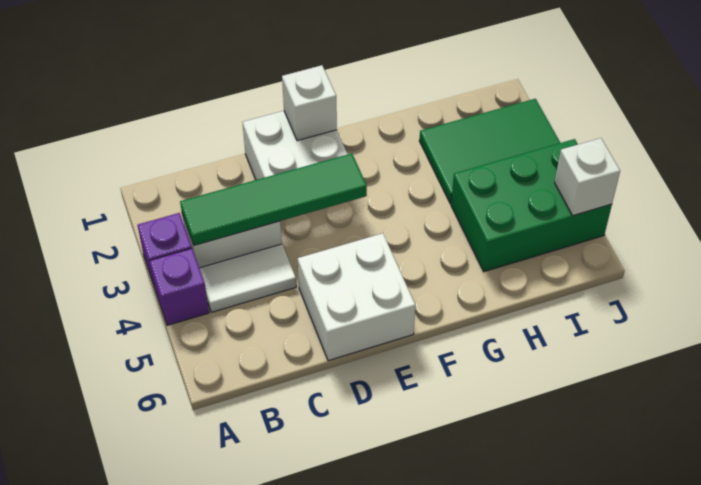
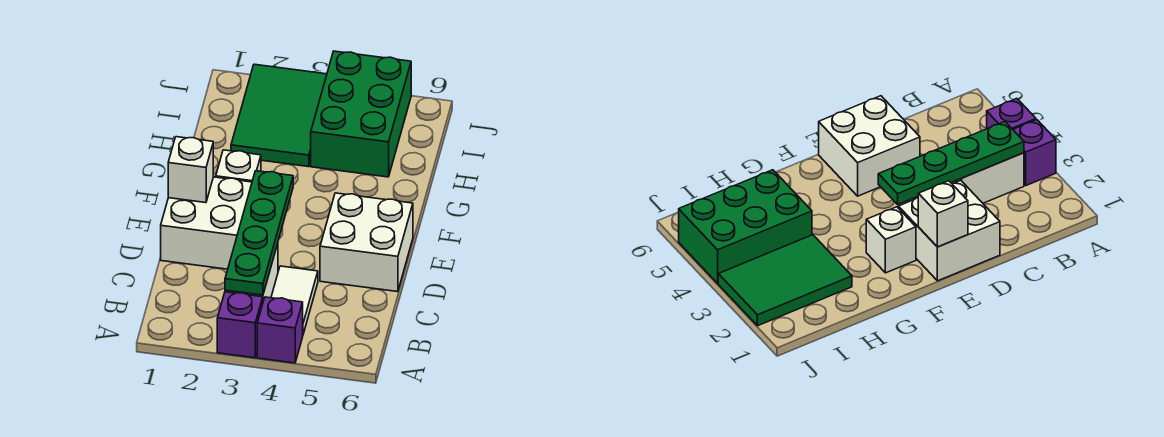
green 1x4 tile [180,153,367,245] -> green 1x4 plate [225,171,293,295]
white 1x1 brick [555,138,620,216] -> white 1x1 brick moved to [216,150,261,182]

